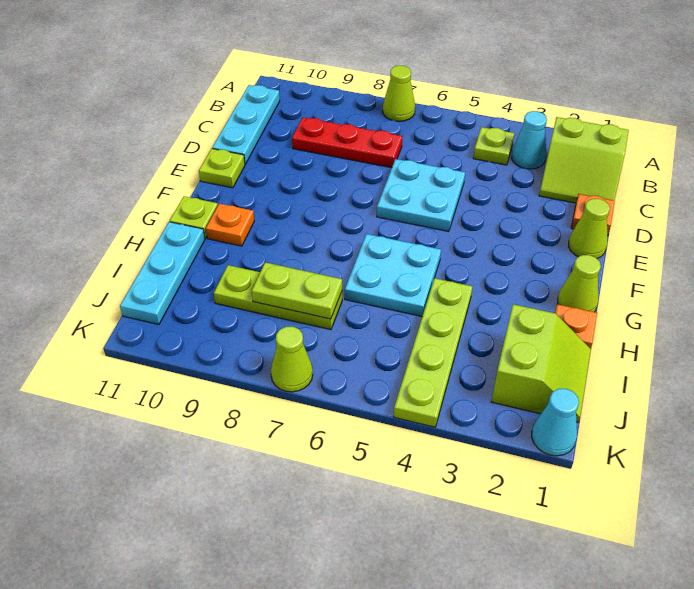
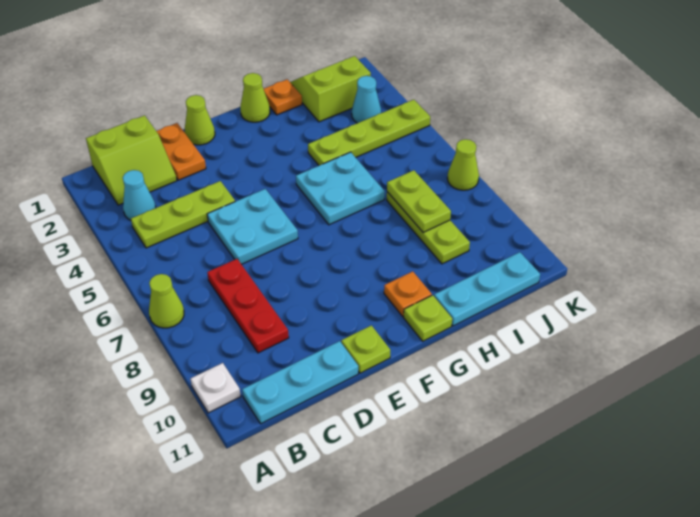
none -> white 1x1 plate [190,363,241,413]
lime 2x2 slope [539,117,629,203] -> lime 2x2 slope turned to [86,115,177,205]
lime 1x1 plate [473,127,514,165] -> lime 1x3 plate [131,181,235,248]
orange 1x1 plate [571,194,615,236] -> orange 1x2 plate [156,123,206,180]
cyan 1x1 cone [532,389,579,456] -> cyan 1x1 cone moved to [352,76,381,123]

